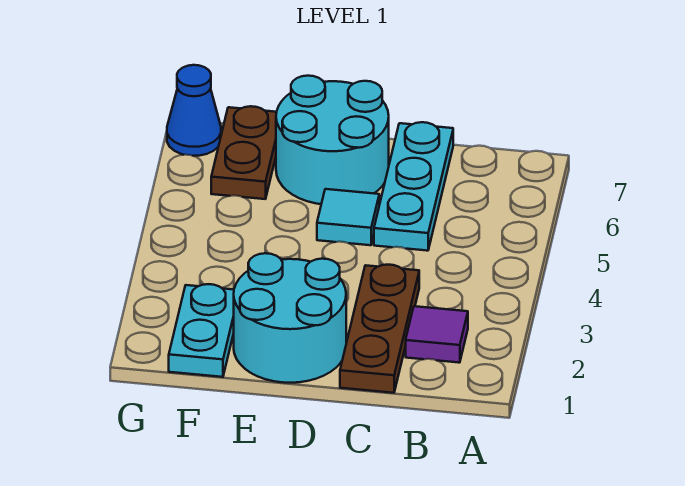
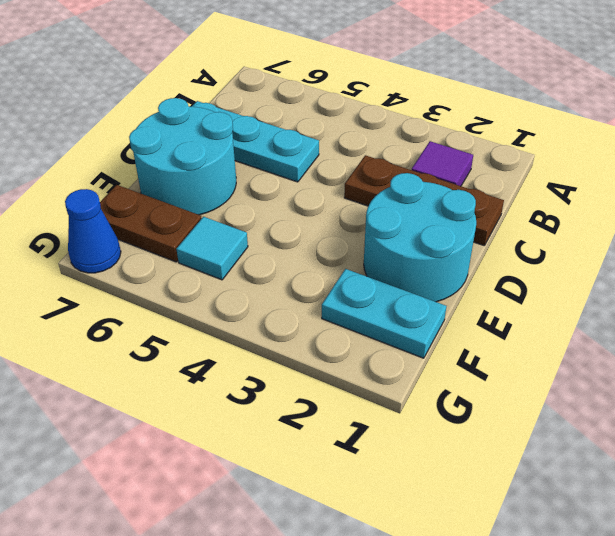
cyan 1x1 tile [317,189,379,245] -> cyan 1x1 tile moved to [176,217,248,280]

